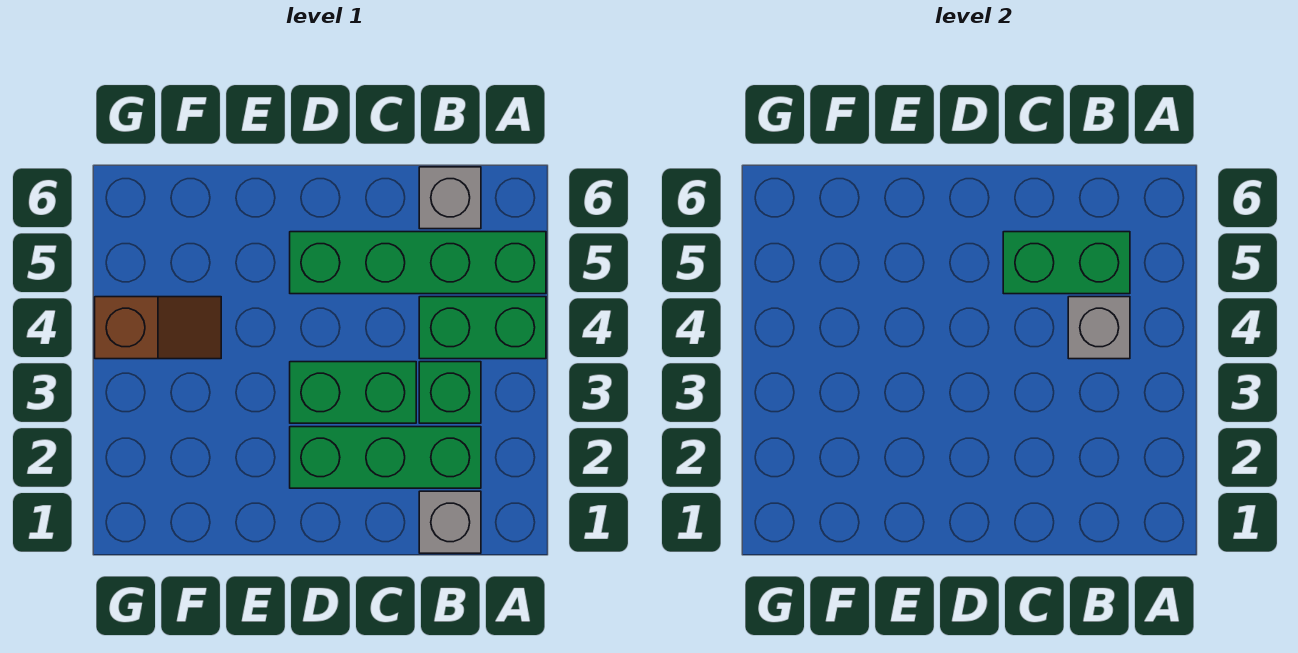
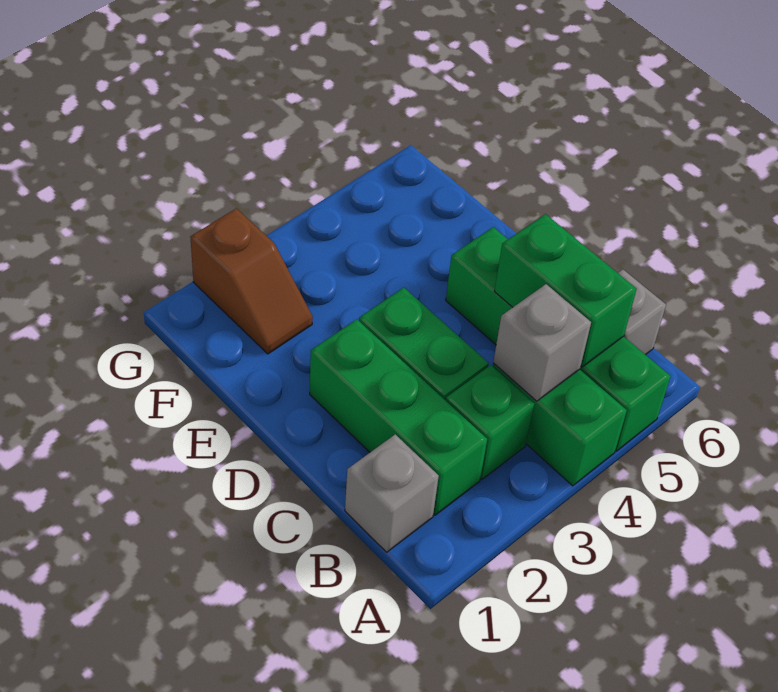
brown 1x2 slope [95,297,221,359] -> brown 1x2 slope moved to [190,208,313,354]

